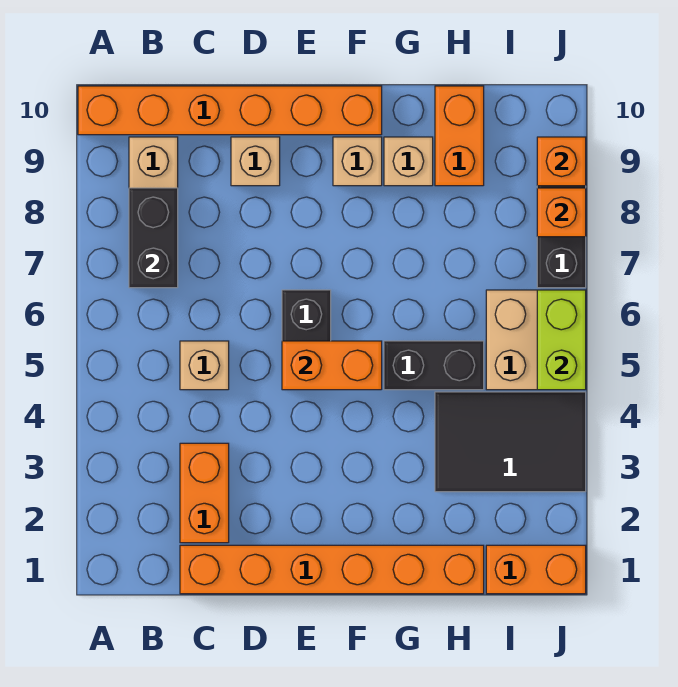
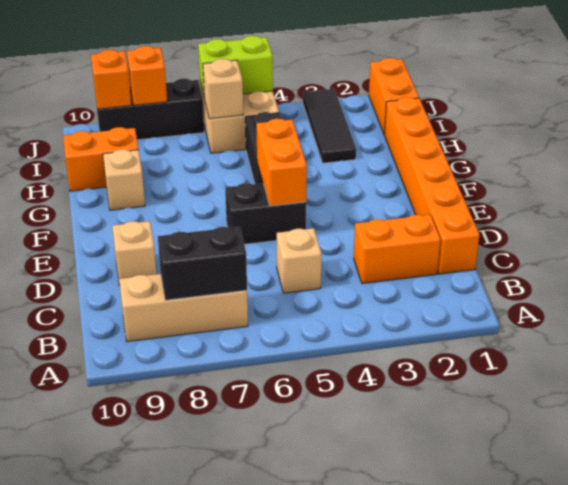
orange 1x6 brick [78,86,382,135] -> none
tan 1x1 brick [333,137,382,186] -> tan 1x1 brick moved to [203,59,243,119]
black 2x3 tile [435,392,586,492] -> black 1x3 tile [303,89,356,163]

